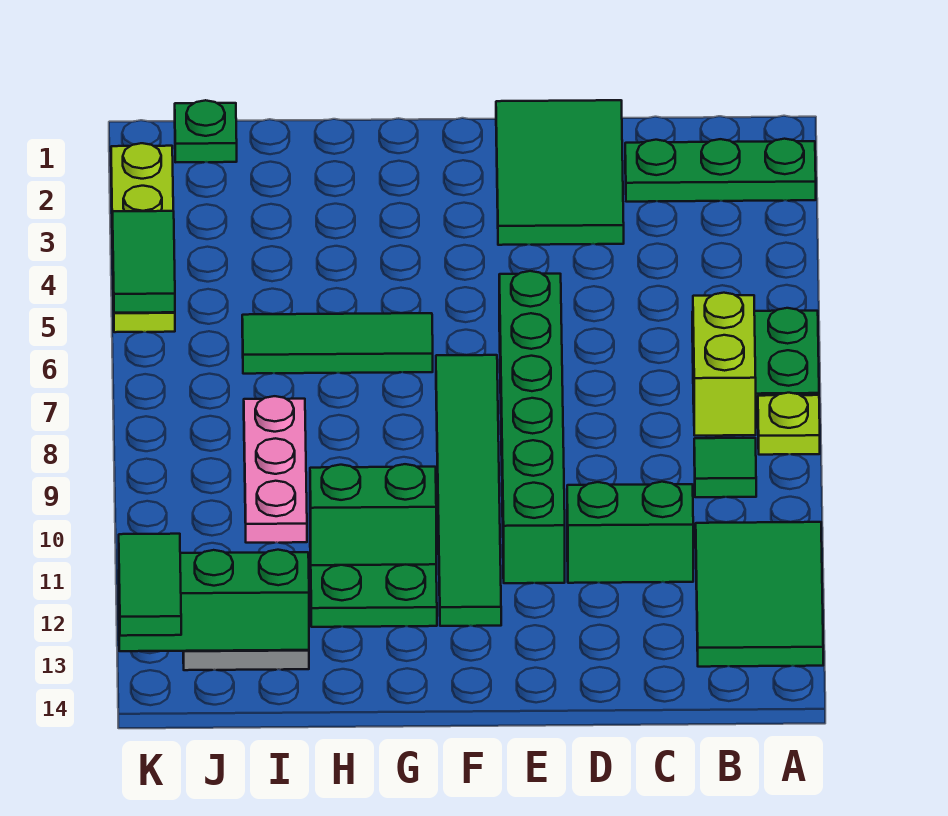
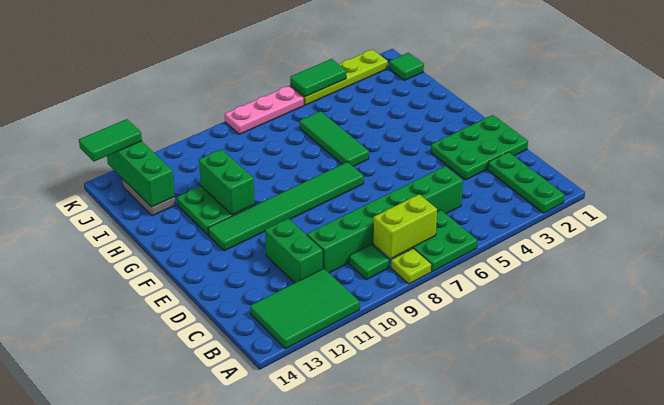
green 2x3 tile [496,100,624,245] -> green 2x3 plate [431,115,528,180]
green 1x6 brick [499,271,565,583] -> green 1x6 brick moved to [307,166,463,273]
pink 1x3 plate [244,396,307,543] -> pink 1x3 plate moved to [225,86,304,134]
green 1x1 plate [175,100,237,162] -> green 1x1 tile [389,53,424,80]

